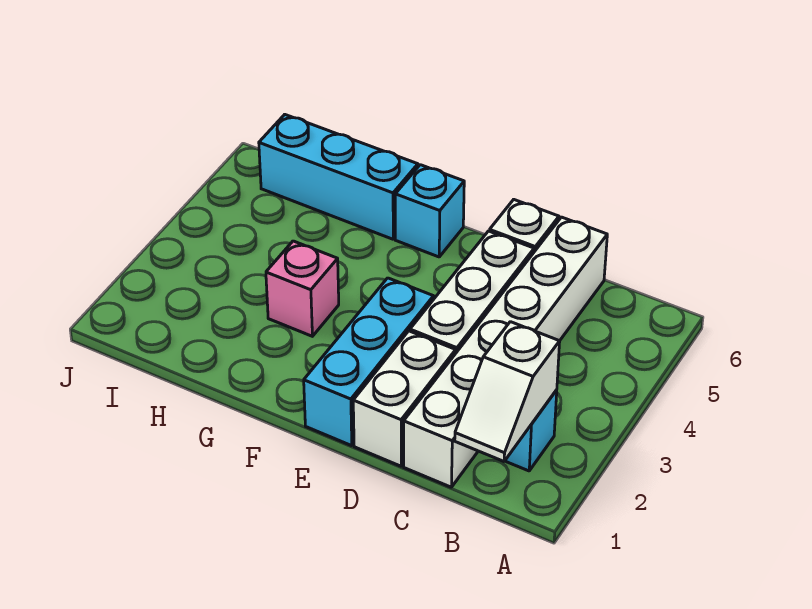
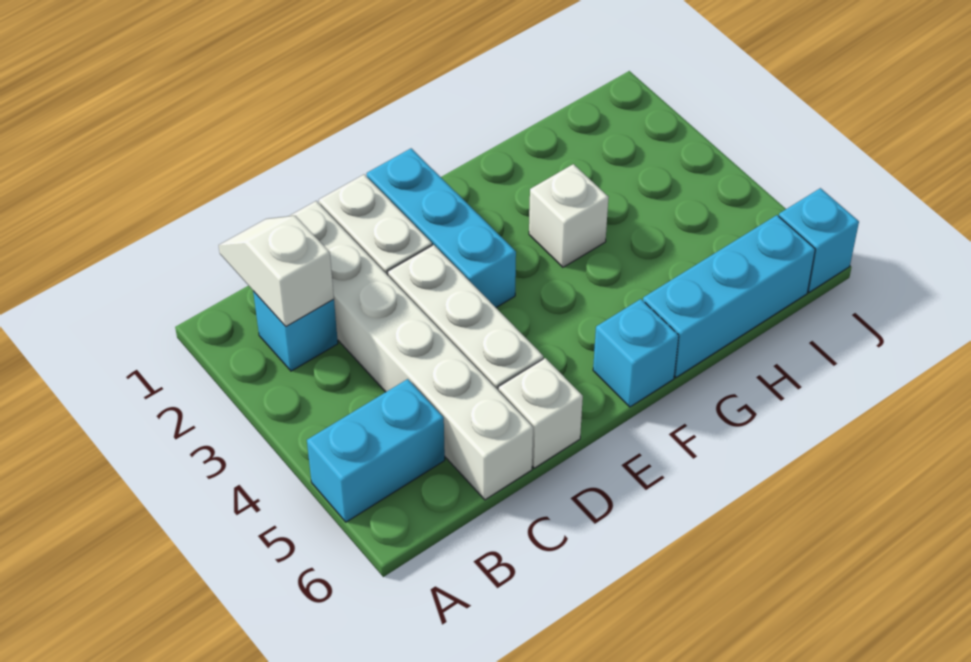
none -> cyan 1x2 brick [307,379,445,522]
pink 1x1 brick [266,241,339,336] -> white 1x1 brick [529,164,609,267]
none -> cyan 1x1 brick [779,188,859,292]

